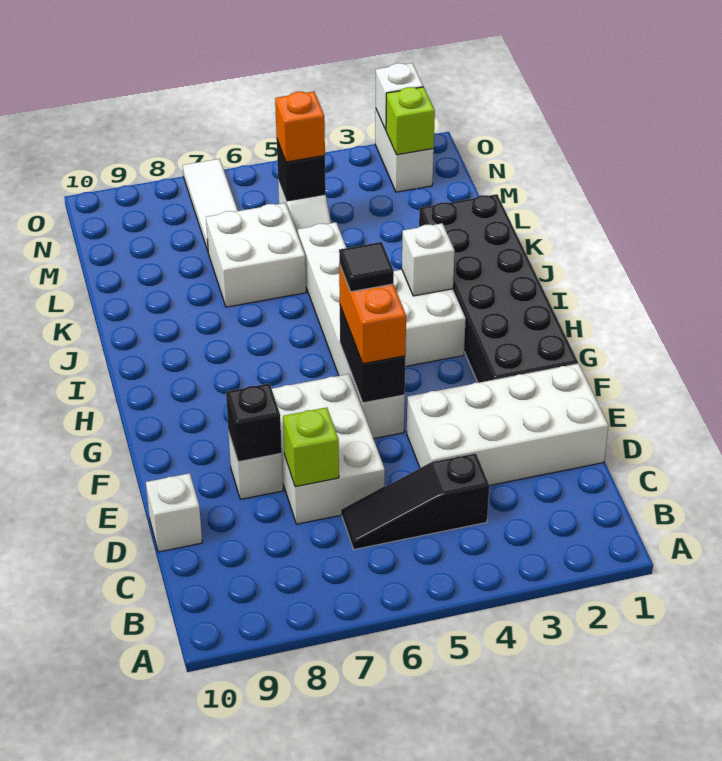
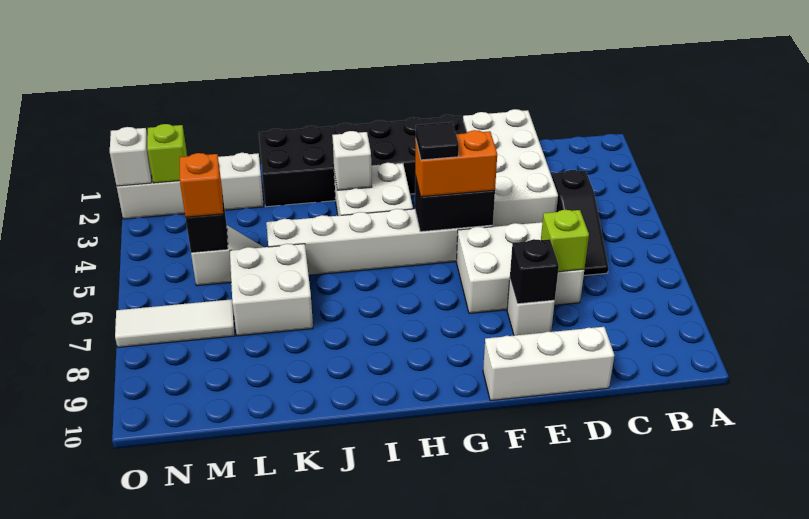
white 1x1 brick [146,473,202,552] -> white 1x3 brick [483,327,614,401]
white 1x2 brick [375,110,434,192] -> white 1x4 brick [117,153,264,219]

